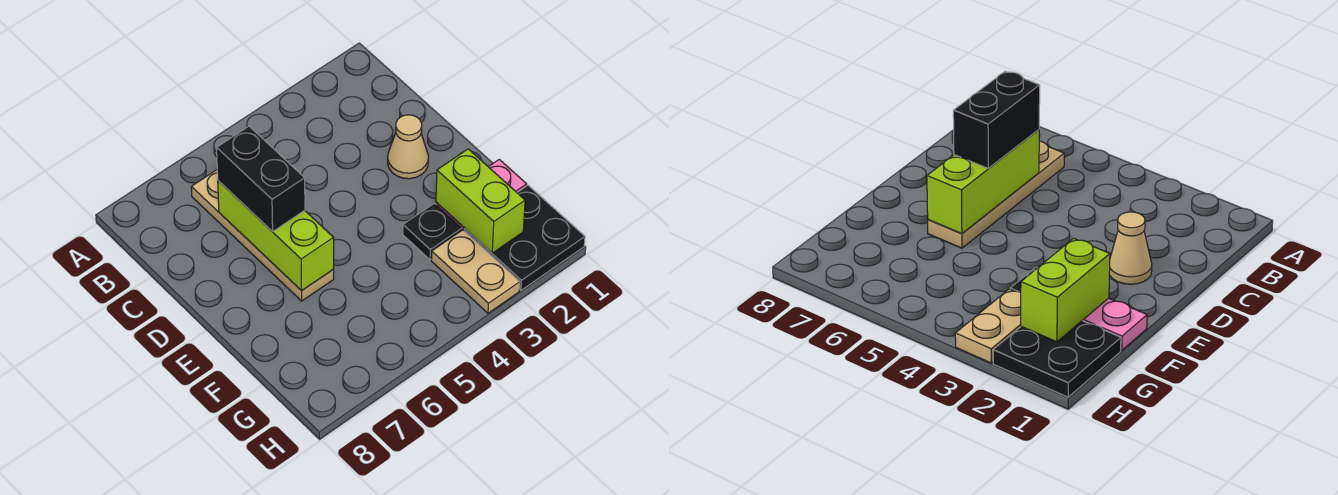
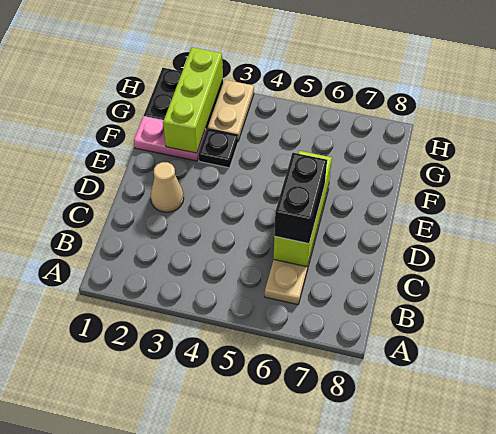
lime 1x2 brick [436,149,525,253] -> lime 1x3 brick [163,47,223,153]

